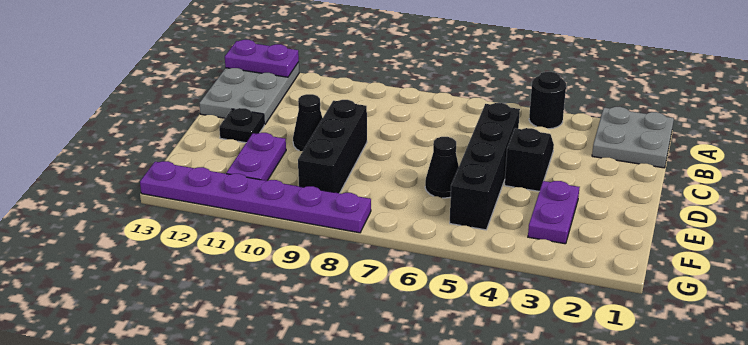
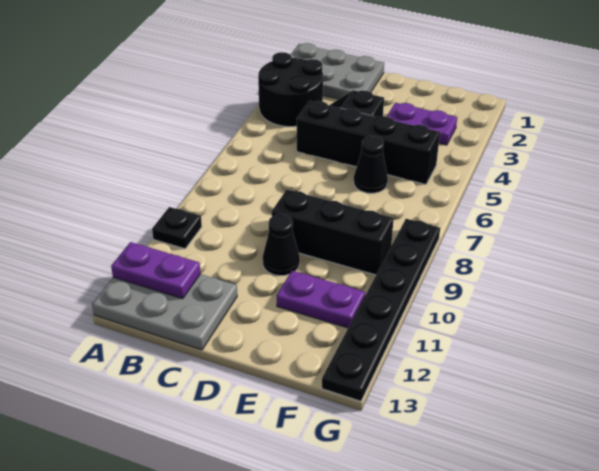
grey 2x2 plate [592,107,674,168] -> grey 2x3 plate [290,43,384,99]
black 1x1 round brick [529,72,566,129] -> black 2x2 round brick [258,52,323,127]
purple 1x2 plate [225,40,299,77] -> purple 1x2 plate turned to [111,242,201,299]
black 1x1 plate [219,108,264,143] -> black 1x1 plate moved to [152,207,202,249]
purple 1x6 plate [140,161,371,233] -> black 1x6 plate [322,219,440,401]

